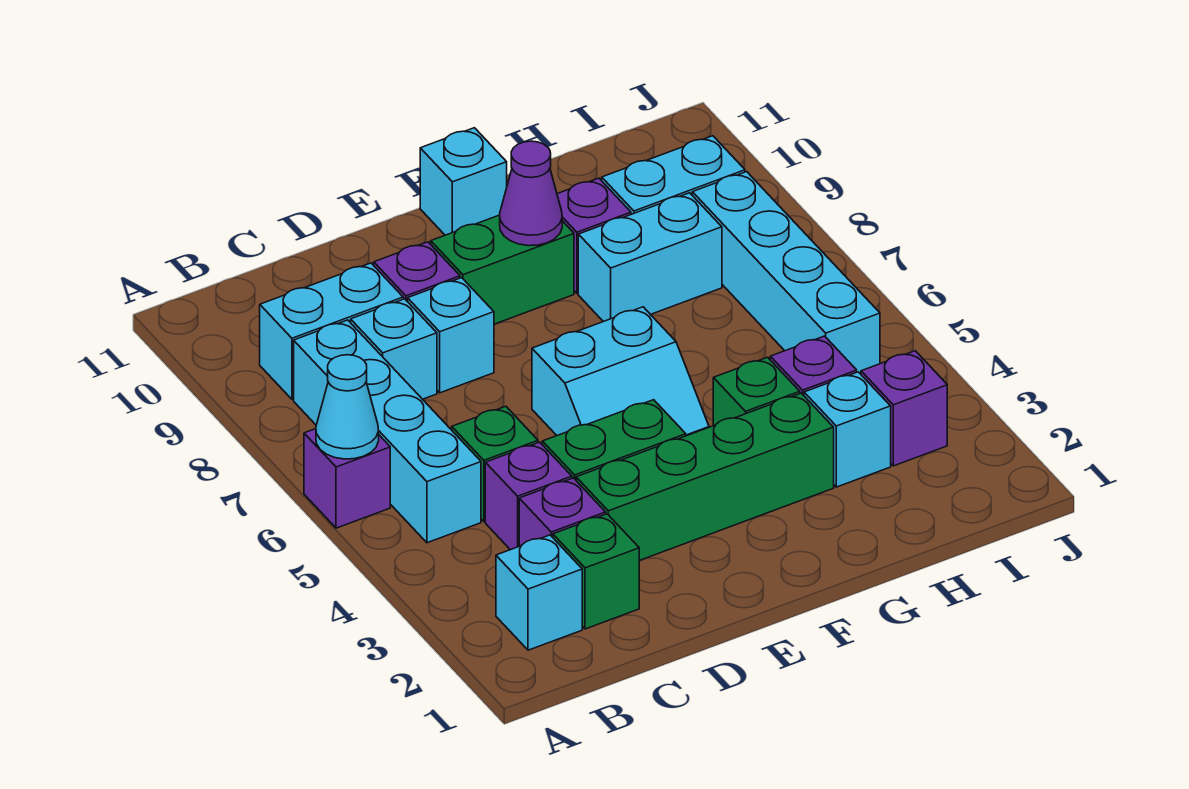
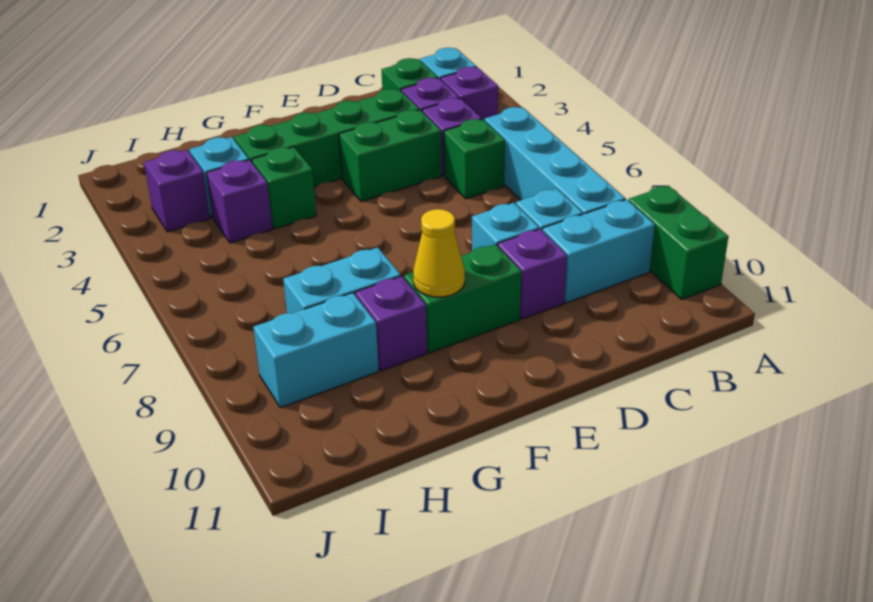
purple 1x1 brick [304,429,390,528] -> purple 1x1 brick moved to [441,67,498,121]
cyan 1x1 cone [316,355,379,459] -> none
none -> green 1x2 brick [629,186,728,300]
cyan 2x2 slope [532,307,709,436] -> none
purple 1x1 cone [500,141,562,246] -> yellow 1x1 cone [413,209,465,297]
cyan 1x1 brick [420,128,507,235] -> none
cyan 1x4 brick [692,172,880,374] -> none

